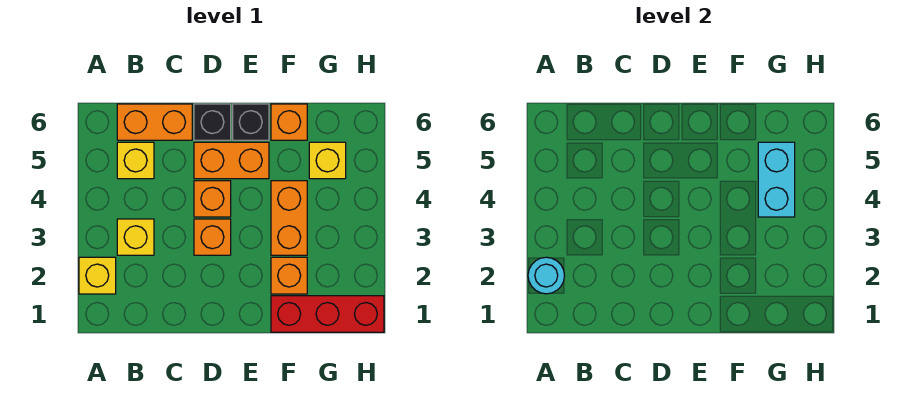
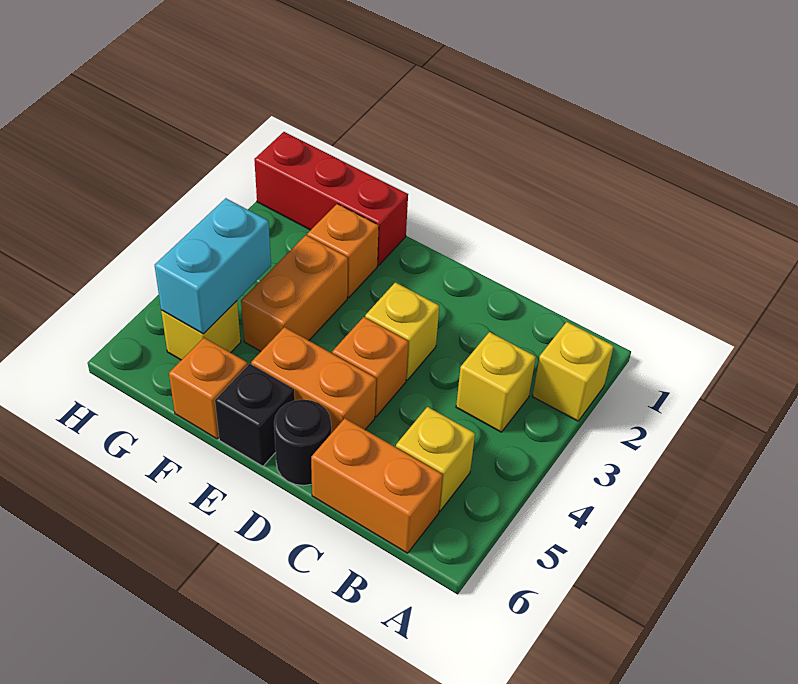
cyan 1x1 round brick [528,257,565,294] -> none
orange 1x1 brick [194,219,231,255] -> yellow 1x1 brick [365,282,439,380]
black 1x1 brick [194,104,231,140] -> black 1x1 round brick [274,399,331,486]

